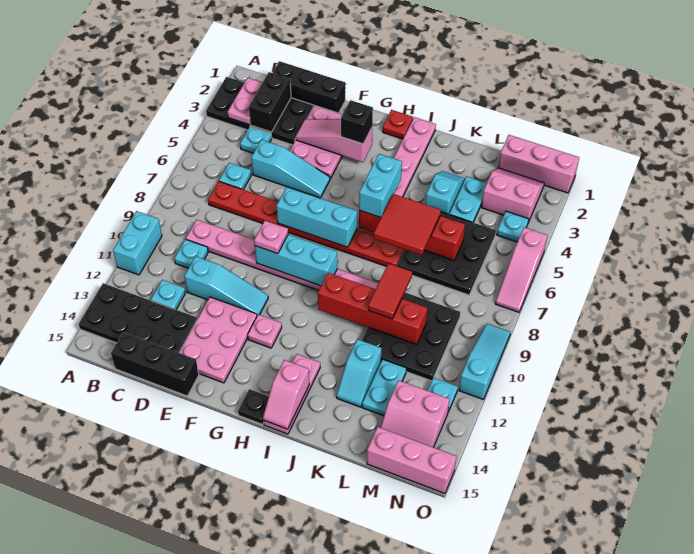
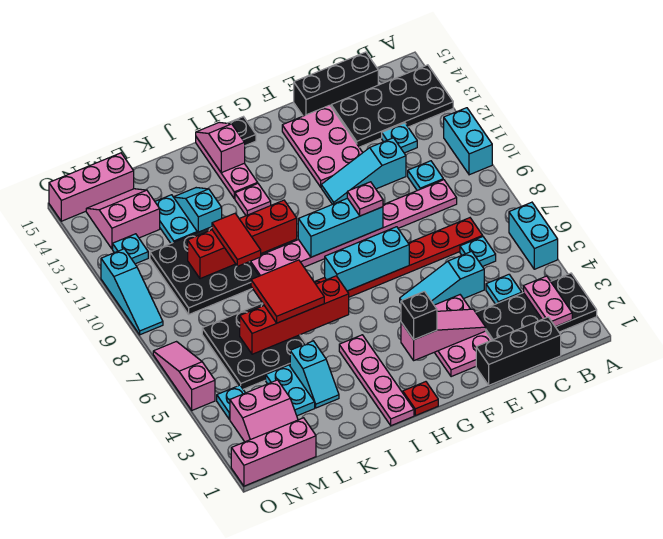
black 1x2 brick [249,72,291,132] -> none
pink 1x1 plate [248,314,282,348] -> pink 1x1 plate moved to [235,184,271,216]
cyan 1x2 brick [359,154,402,218] -> cyan 1x2 brick moved to [509,202,558,269]

